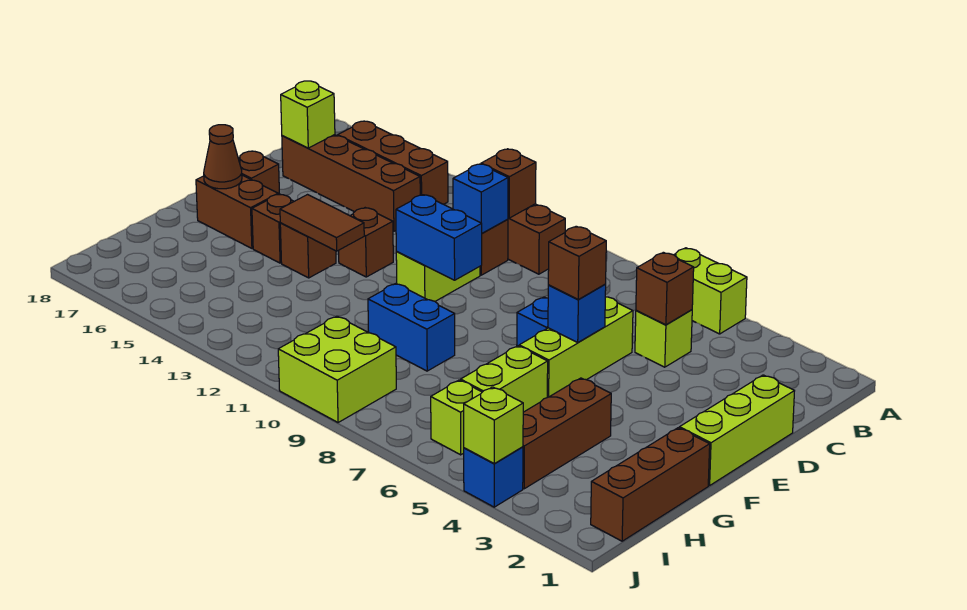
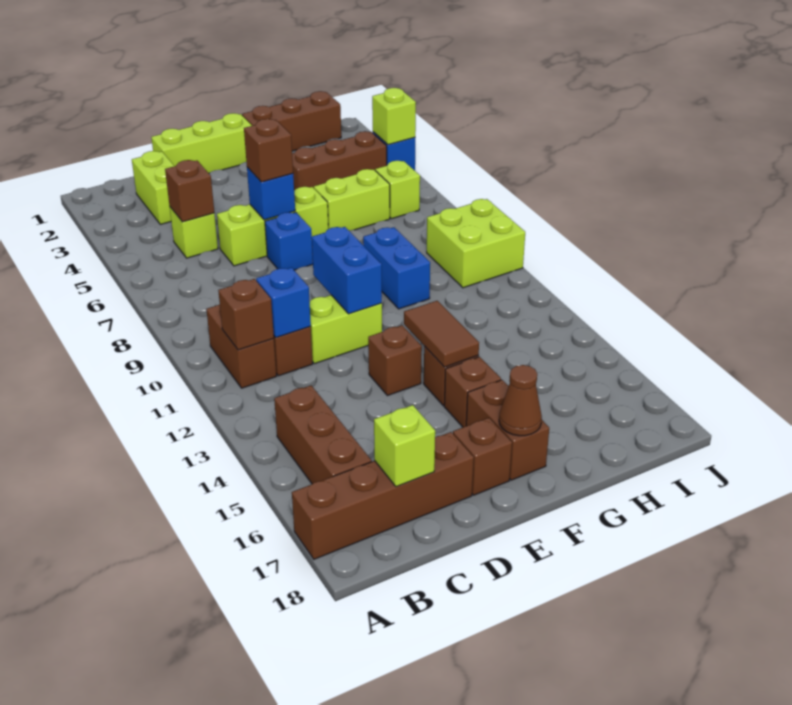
lime 1x2 brick [674,248,747,334] -> lime 1x2 brick moved to [132,151,174,224]
brown 1x4 brick [282,135,420,231] -> brown 1x4 brick turned to [292,432,474,559]

